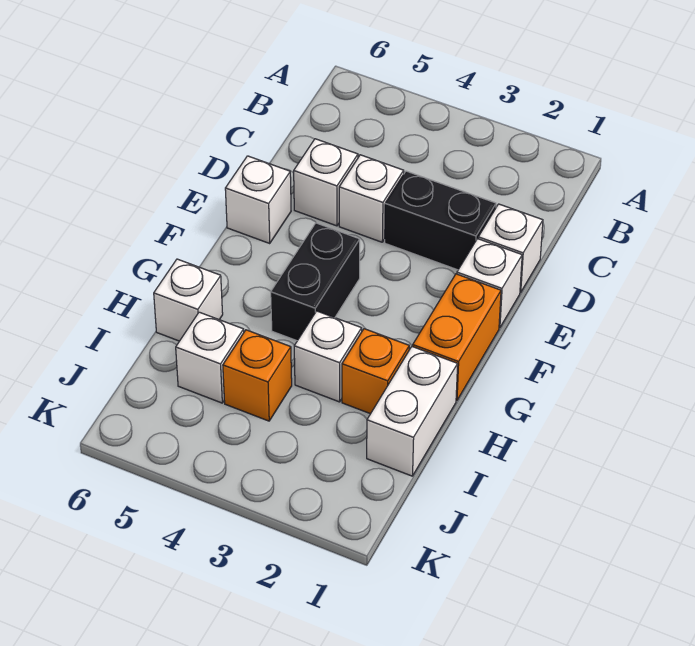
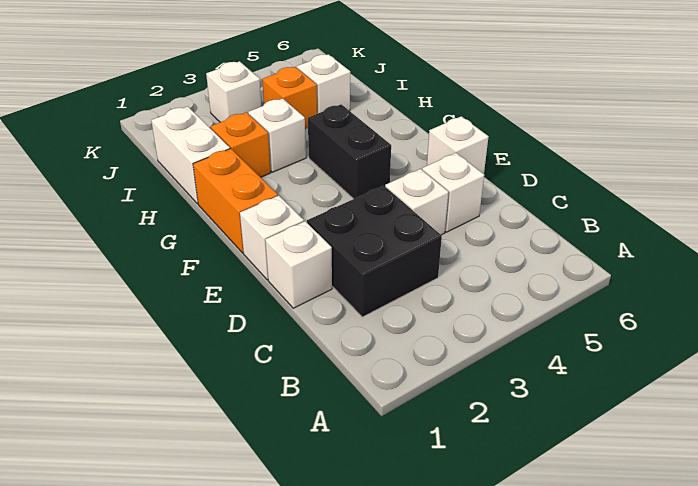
black 1x2 brick [385,171,496,270] -> black 2x2 brick [307,186,442,317]
white 1x1 brick [154,259,223,341] -> white 1x1 brick moved to [206,61,262,122]

